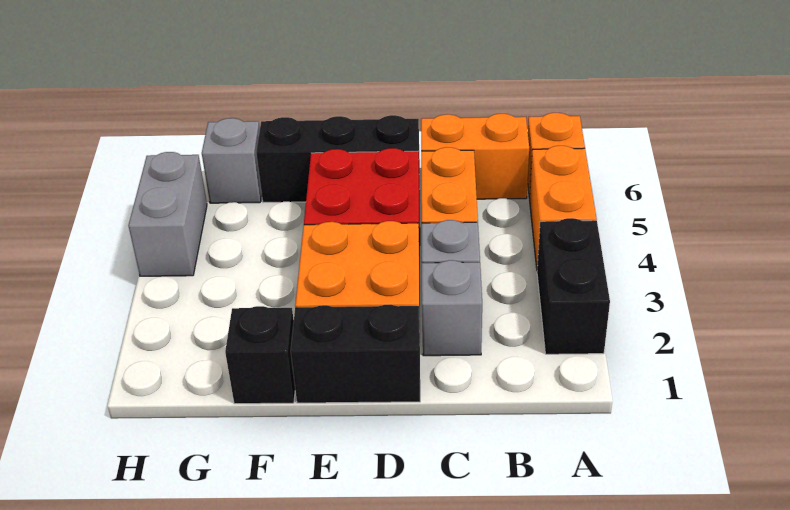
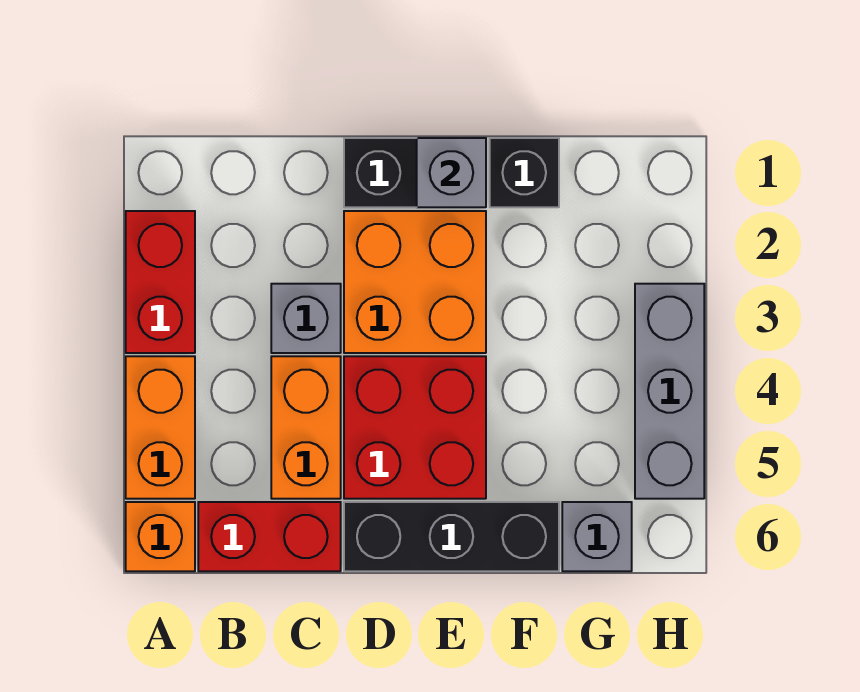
black 1x2 brick [537,218,610,354] -> red 1x2 brick [126,211,195,353]
orange 1x2 brick [421,114,529,199] -> red 1x2 brick [198,502,341,571]
grey 1x1 brick [422,260,482,356] -> grey 1x1 brick moved to [417,138,486,207]
grey 1x2 brick [128,152,207,276] -> grey 1x3 brick [635,284,704,499]

